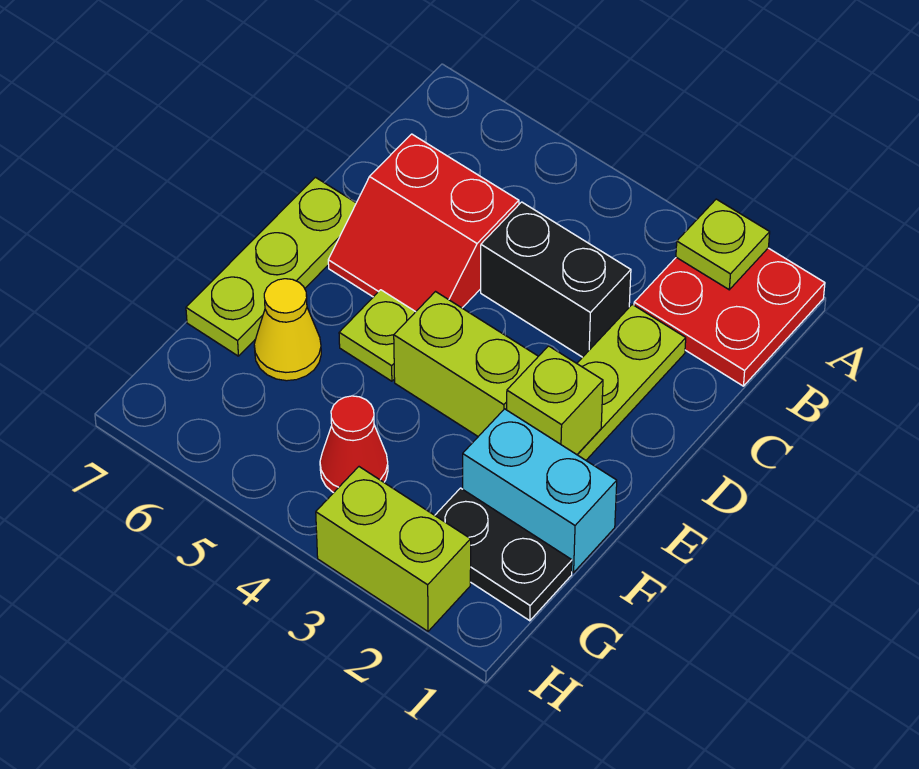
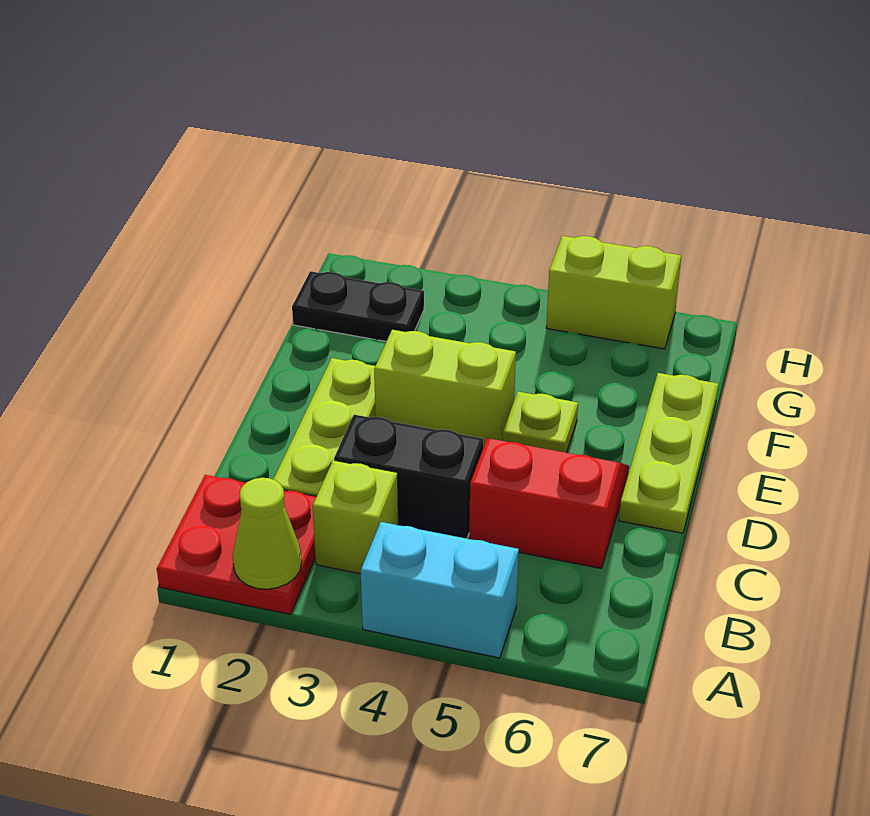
lime 1x1 plate [676,199,770,290] -> lime 1x1 cone [233,478,302,589]
lime 1x1 brick [507,346,603,455] -> lime 1x1 brick moved to [313,460,398,574]
cyan 1x2 brick [463,409,617,573] -> cyan 1x2 brick moved to [361,522,519,658]
yellow 1x1 cone [254,279,321,381] -> none
red 1x1 cone [320,396,388,493] -> none
lime 1x2 brick [316,467,471,631] -> lime 1x2 brick moved to [546,236,681,349]

